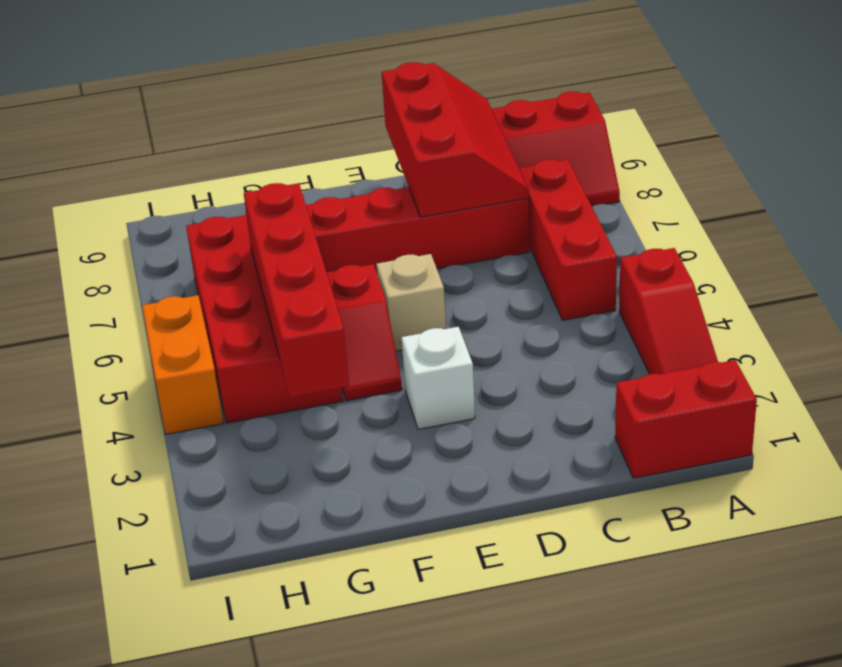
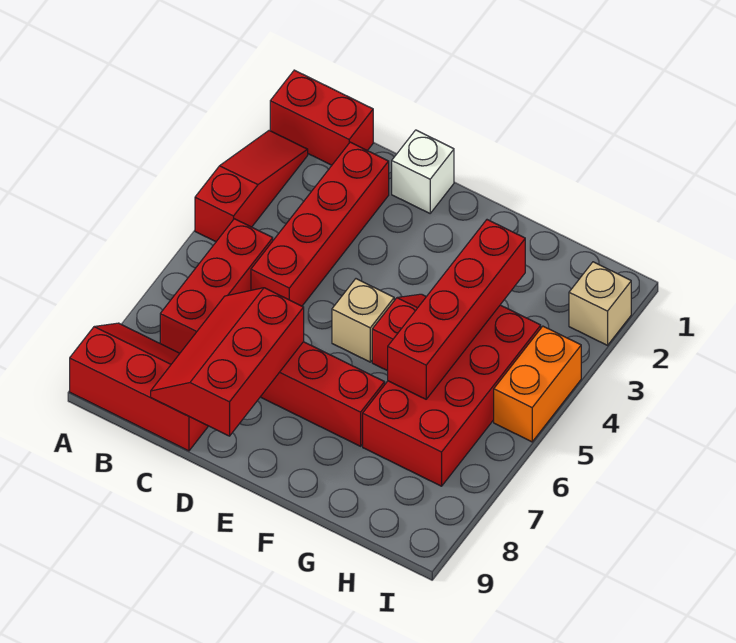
none -> red 1x4 brick [251,142,389,306]
white 1x1 brick [402,327,475,429] -> white 1x1 brick moved to [392,130,454,213]
none -> tan 1x1 brick [569,262,631,345]

